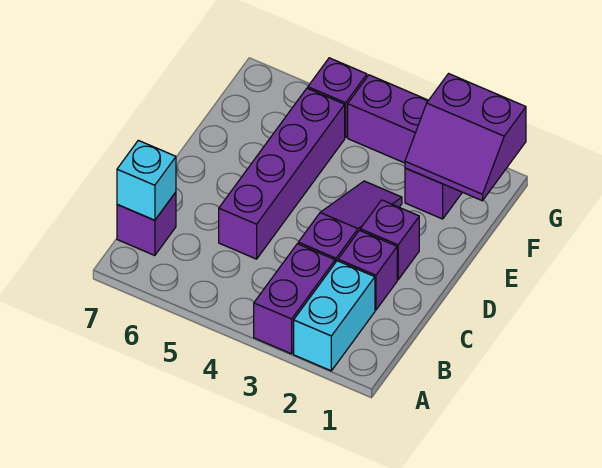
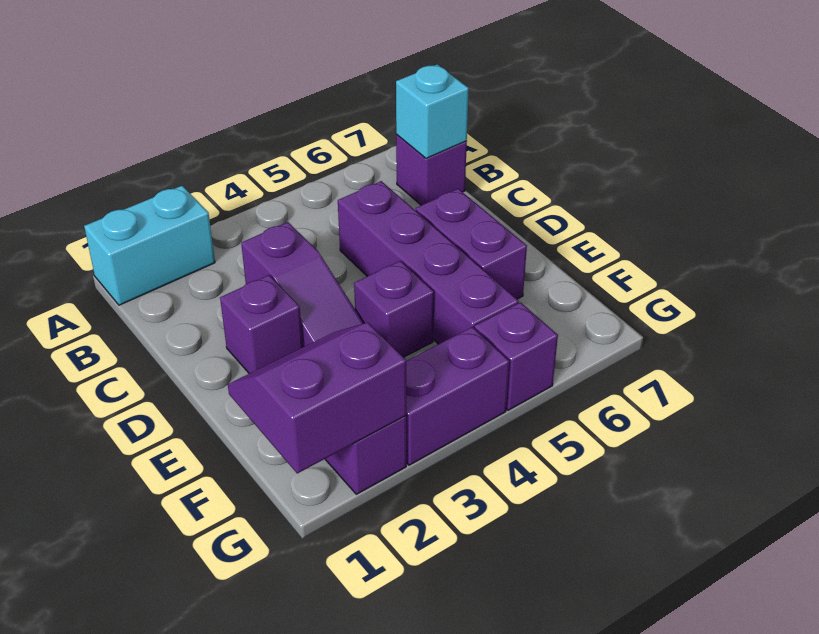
cyan 1x2 brick [294,261,375,371] -> cyan 1x2 brick turned to [84,186,215,305]
purple 1x2 brick [254,244,335,354] -> purple 1x2 brick moved to [416,189,527,299]
purple 1x1 brick [338,230,397,310] -> purple 1x1 brick moved to [354,261,434,357]

